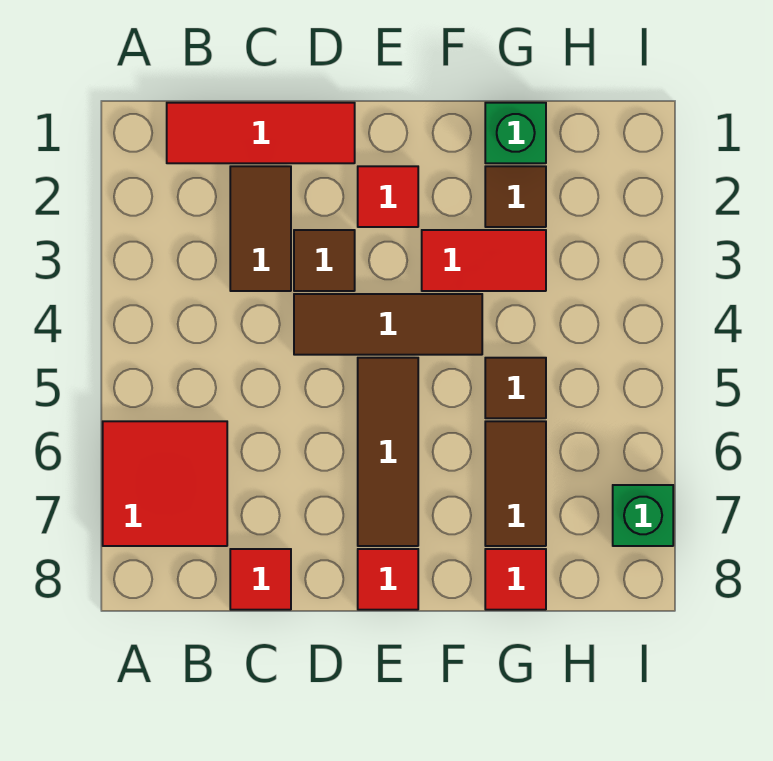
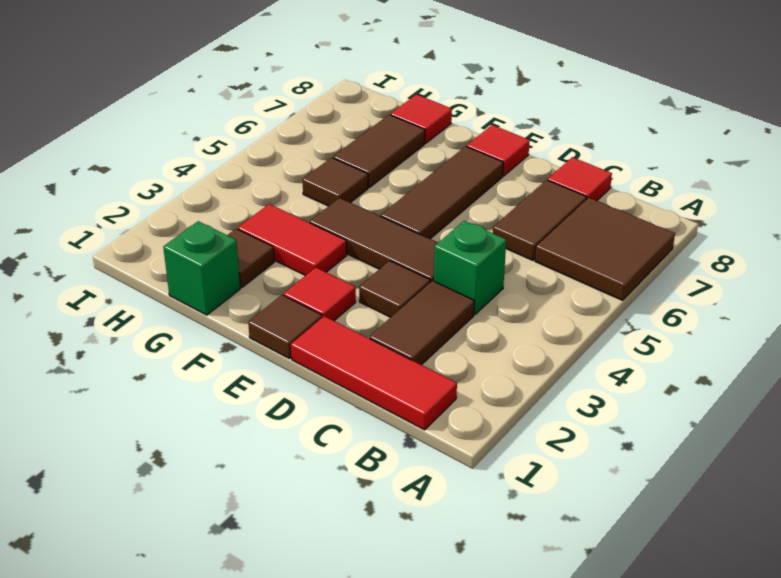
red 2x2 tile [103,421,227,546] -> brown 2x2 tile [535,198,675,300]
none -> brown 1x2 tile [493,180,587,260]
none -> brown 1x1 tile [248,295,322,359]
green 1x1 brick [613,485,673,546] -> green 1x1 brick moved to [434,221,506,315]

